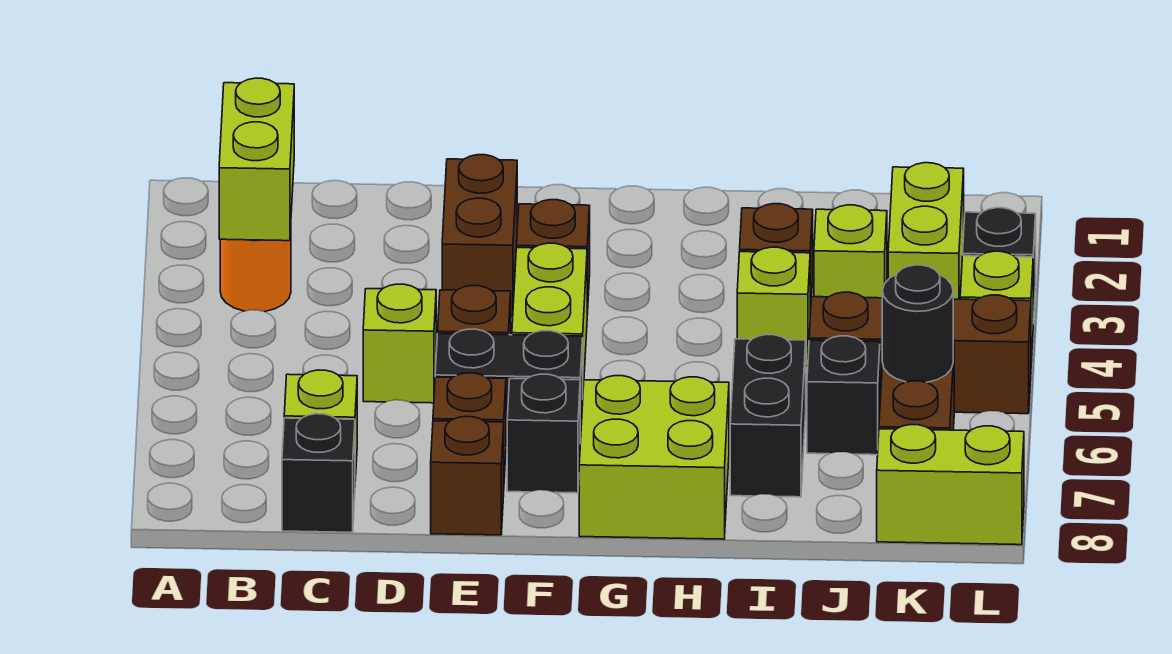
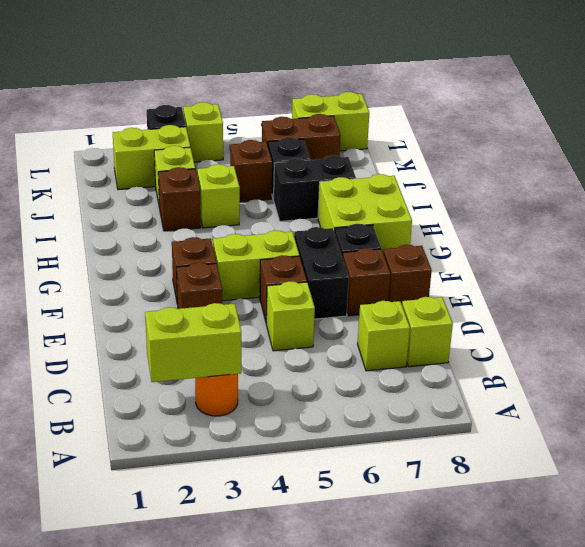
black 1x1 brick [282,414,355,532] -> lime 1x1 brick [402,297,453,367]
brown 1x2 brick [442,155,517,317] -> brown 1x1 brick [177,263,222,309]
brown 1x3 brick [809,292,1031,414] -> brown 1x1 brick [230,140,272,202]
black 1x1 round brick [882,265,953,382] -> none
lime 1x2 brick [877,425,1024,545] -> lime 1x2 brick turned to [292,92,369,151]

